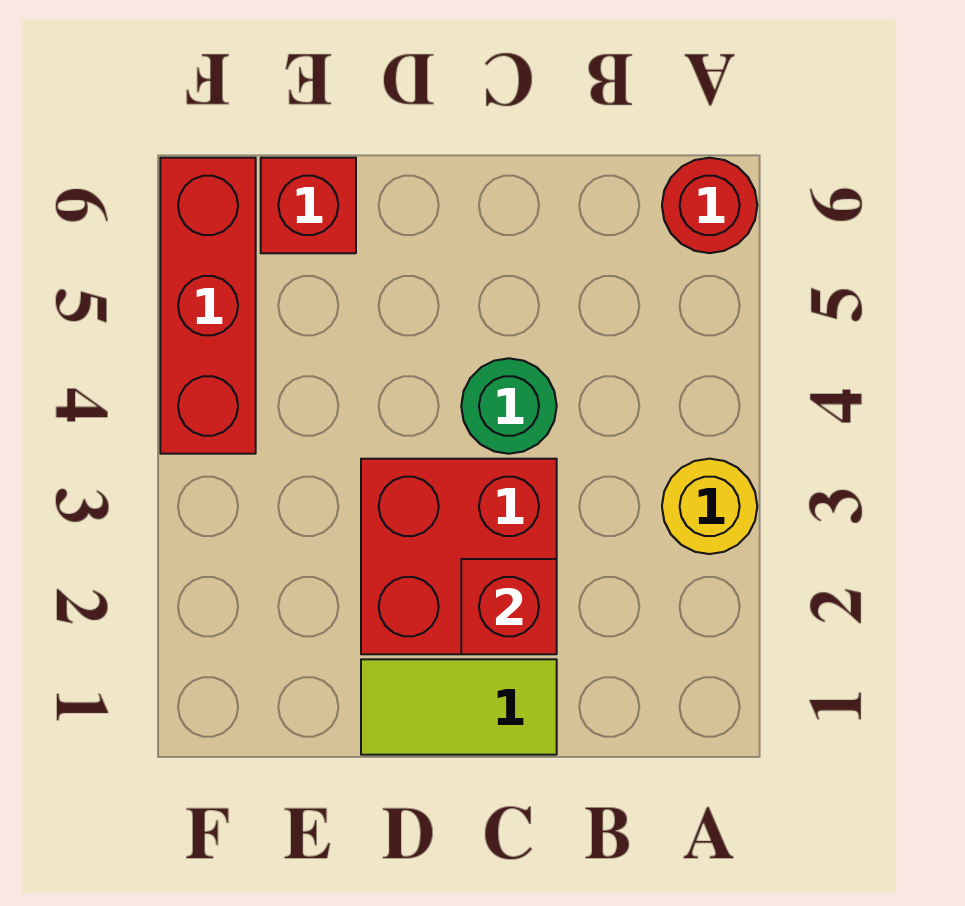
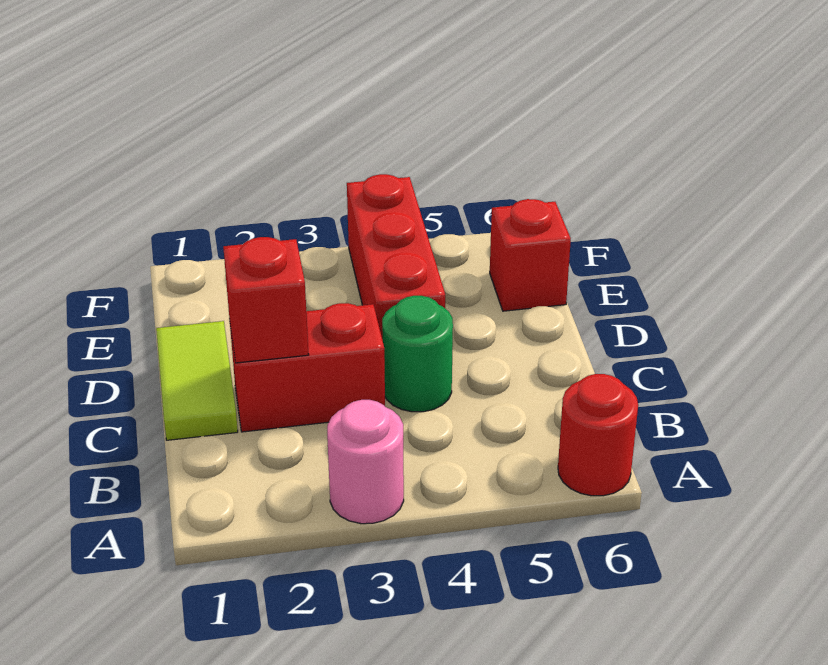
yellow 1x1 round brick [662,459,757,554] -> pink 1x1 round brick [327,400,404,524]
red 2x2 brick [361,459,557,654] -> red 1x2 brick [230,303,385,432]
red 1x3 brick [160,158,256,454] -> red 1x3 brick turned to [347,174,445,340]

